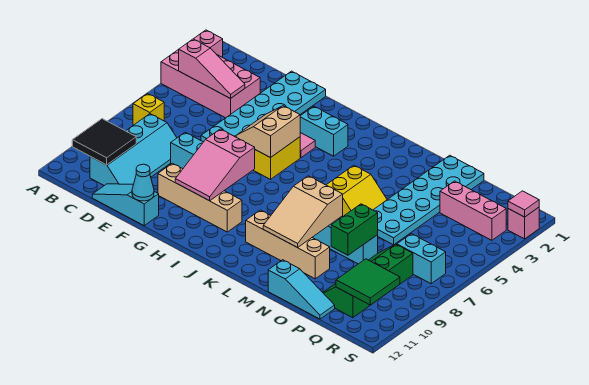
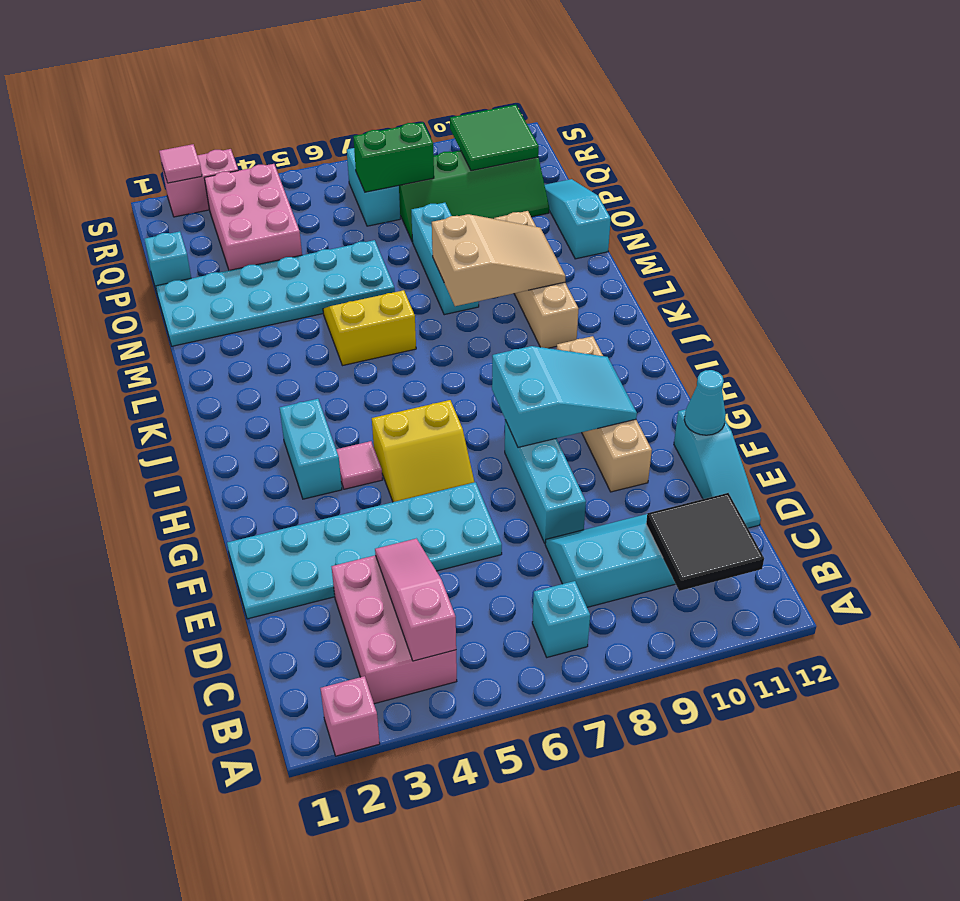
pink 2x4 brick [161,49,260,118] -> pink 2x3 brick [331,555,457,704]
yellow 1x1 brick [133,94,164,125] -> cyan 1x1 brick [532,581,590,657]
tan 2x2 slope [236,106,300,158] -> none
pink 2x3 slope [175,129,255,201] -> cyan 2x3 slope [492,346,637,447]
green 1x2 brick [331,204,378,255] -> green 1x2 brick moved to [353,122,434,192]
none -> cyan 1x1 brick [144,231,191,292]
pink 1x3 brick [440,181,506,240] -> pink 2x3 brick [205,164,302,270]
pink 1x1 brick [508,207,539,239] -> pink 1x2 brick [162,149,238,217]

